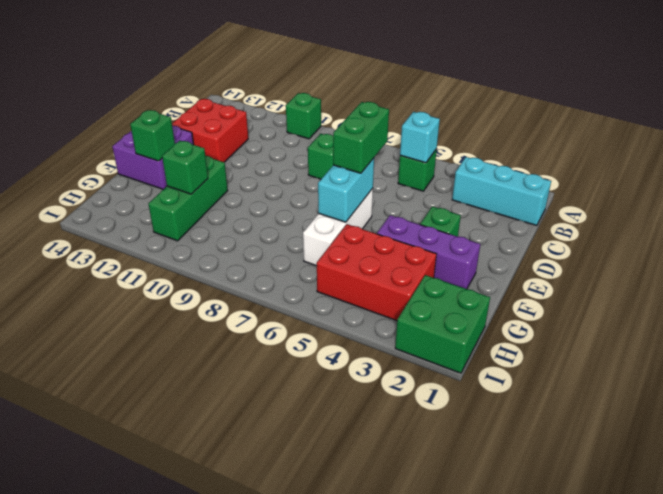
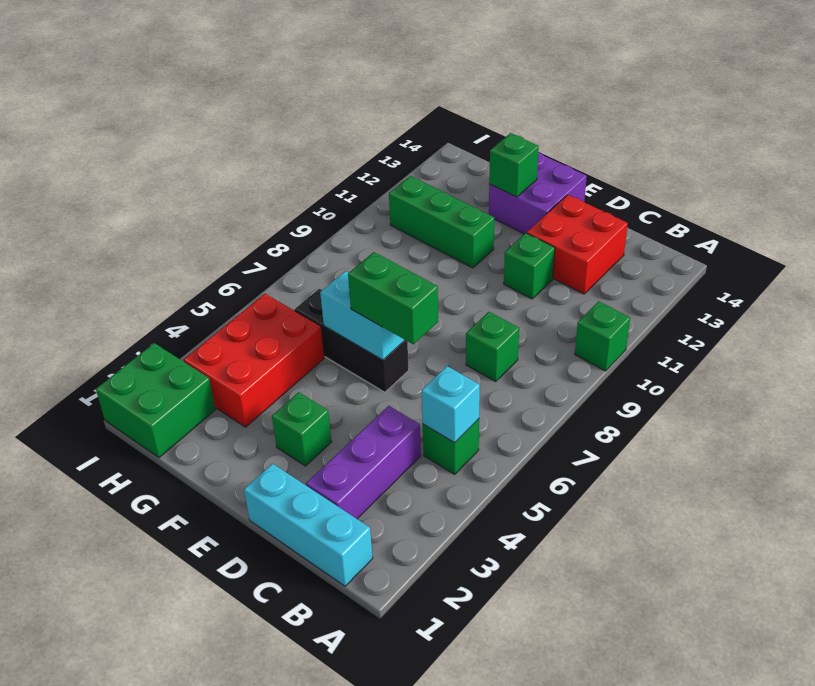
cyan 1x3 brick [452,157,551,226] -> cyan 1x3 brick turned to [244,464,373,586]
white 1x3 brick [303,188,373,266] -> black 1x3 brick [295,289,409,392]
purple 1x3 brick [377,215,480,289] -> purple 1x3 brick moved to [306,406,421,519]
green 1x1 brick [162,141,208,194] -> green 1x1 brick moved to [504,233,555,299]

